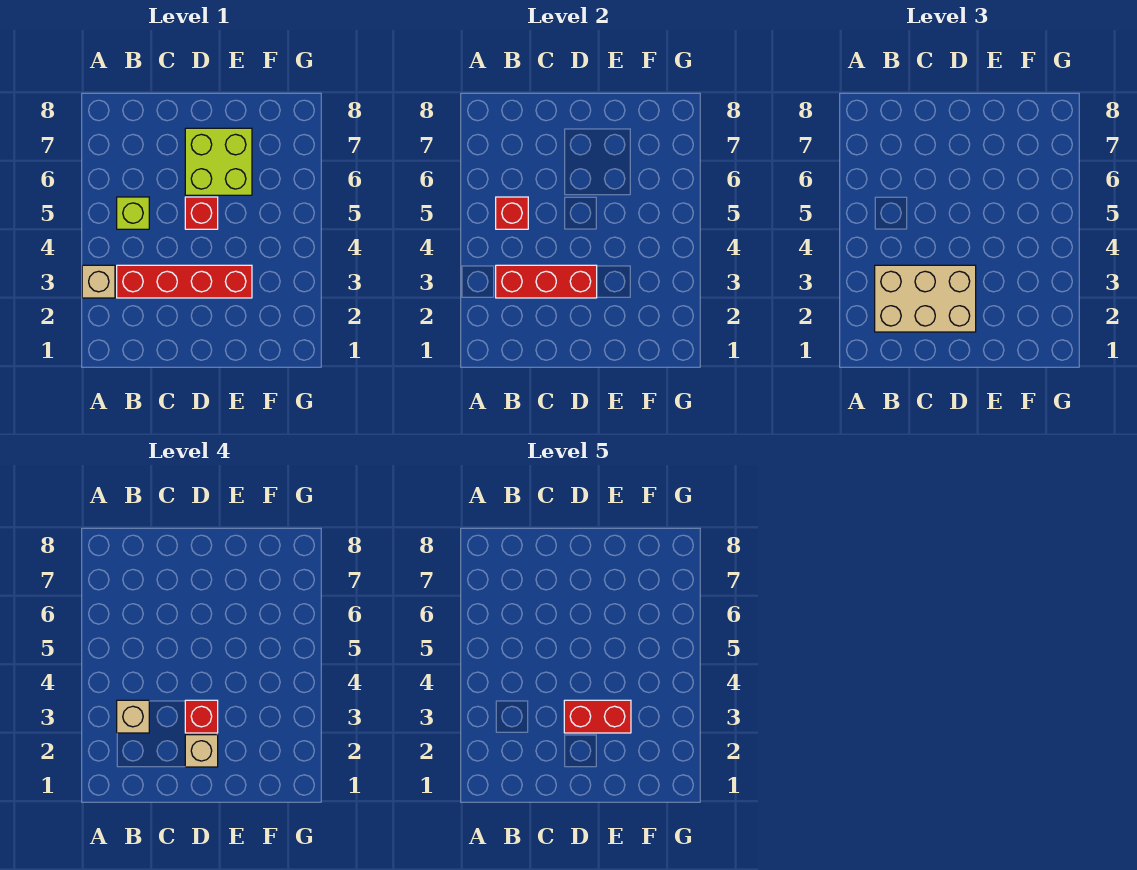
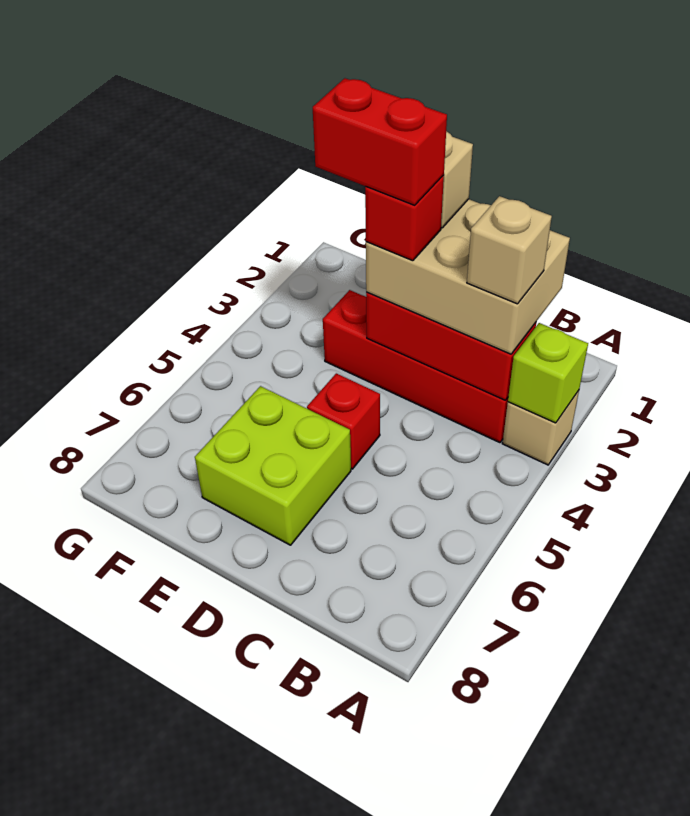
lime 1x1 brick [117,197,149,229] -> lime 1x1 brick moved to [508,323,588,423]
red 1x1 brick [496,197,528,229] -> none

